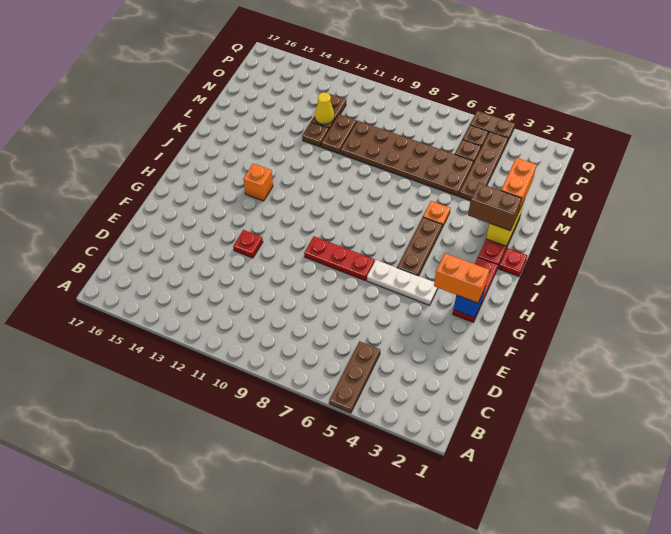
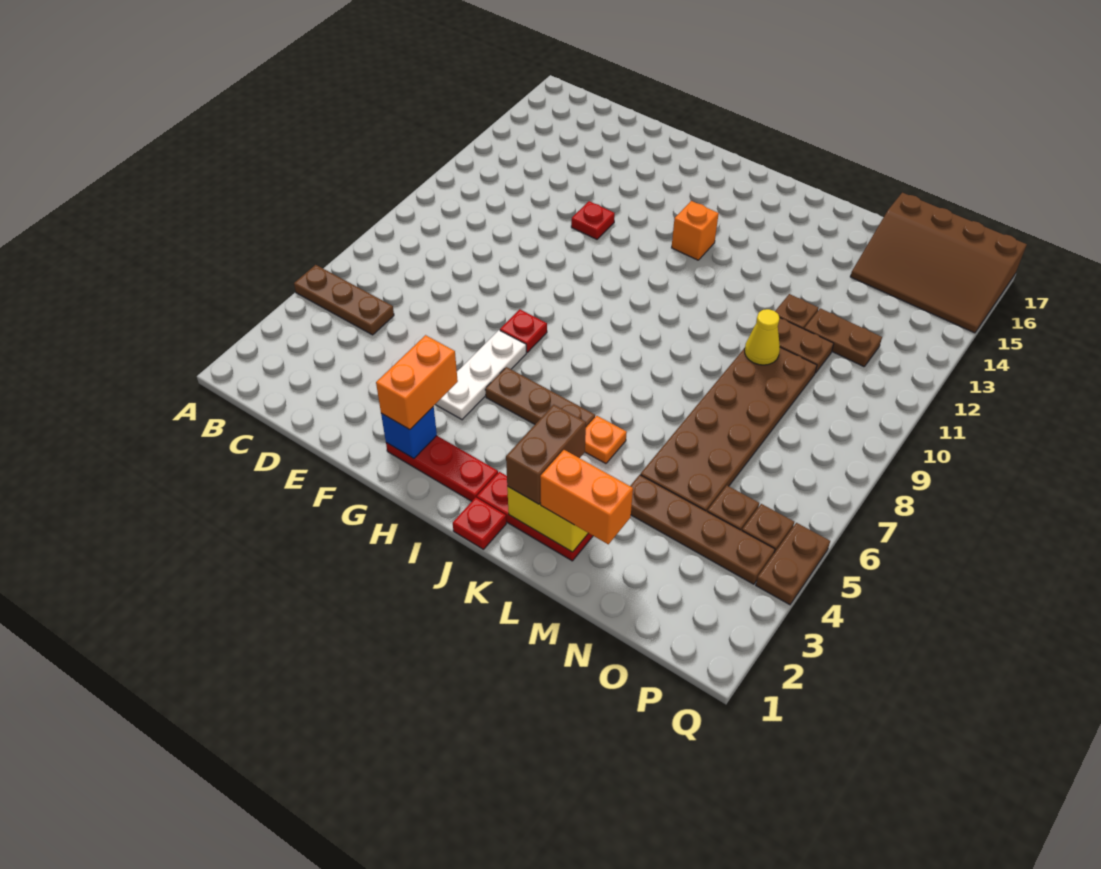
red 1x3 plate [304,236,375,281] -> red 1x1 plate [500,309,547,352]
yellow 1x1 cone [315,92,334,125] -> yellow 1x1 cone moved to [745,309,780,365]
none -> brown 3x4 slope [850,193,1027,333]

